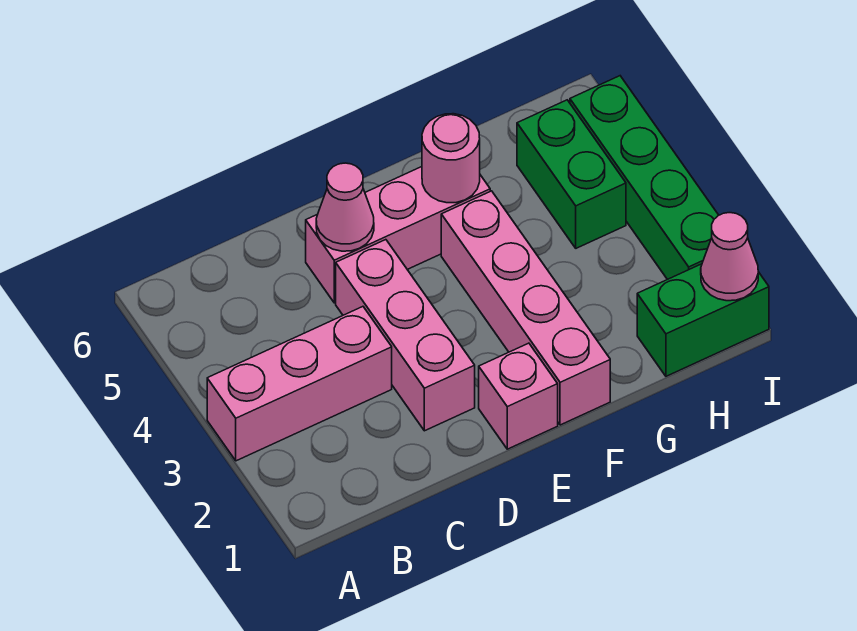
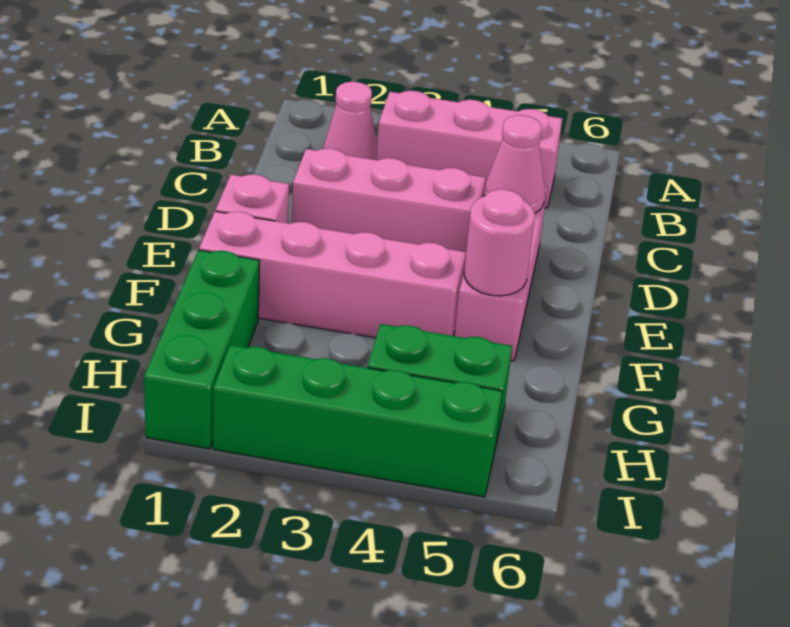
pink 1x3 brick [207,307,392,461] -> pink 1x3 brick turned to [376,91,562,208]
green 1x2 brick [637,264,769,376] -> green 1x3 brick [144,250,260,449]
pink 1x1 cone [701,213,758,301] -> pink 1x1 cone moved to [323,82,377,160]

